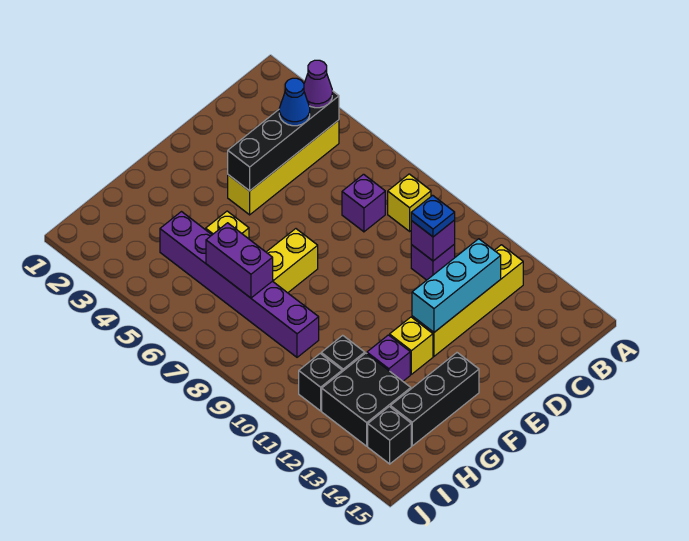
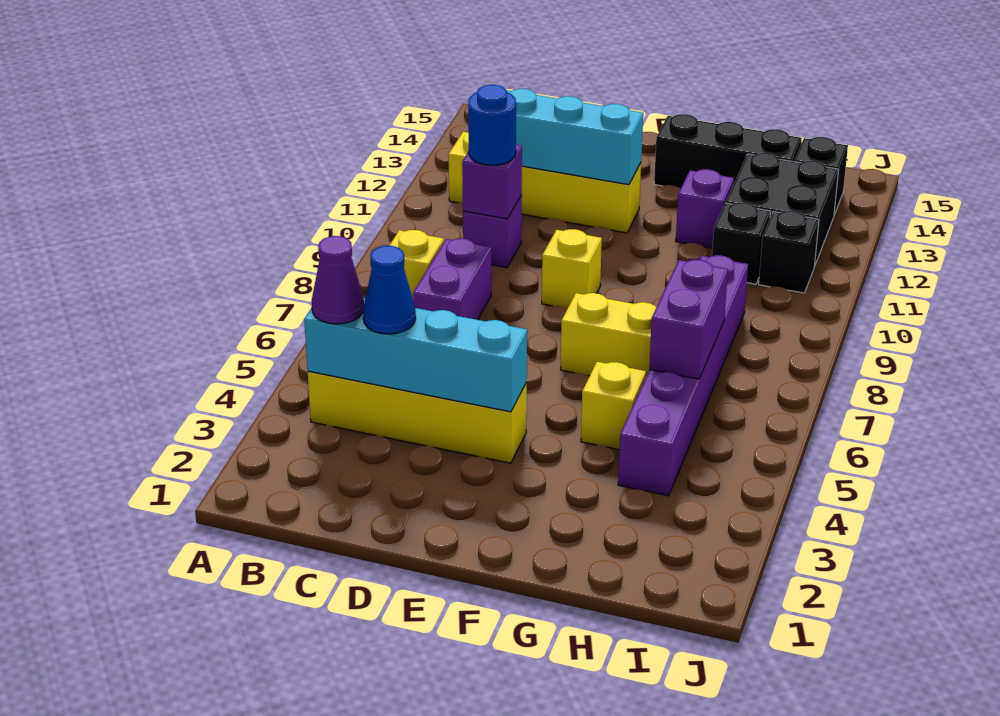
black 1x4 brick [228,91,339,191] -> cyan 1x4 brick [304,298,527,412]
purple 1x1 brick [342,174,385,232] -> purple 1x2 brick [413,238,491,320]
blue 1x1 plate [411,195,455,237] -> blue 1x1 round brick [468,85,516,165]
yellow 1x1 brick [390,317,433,374] -> yellow 1x1 brick moved to [542,229,602,308]

